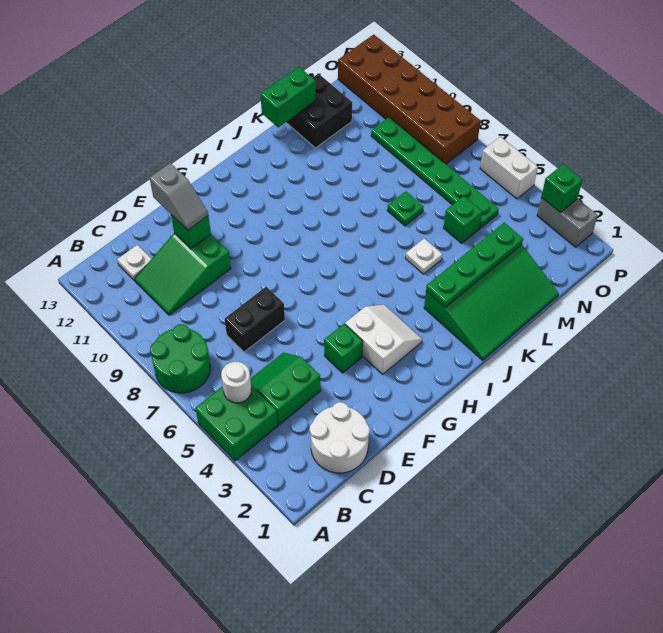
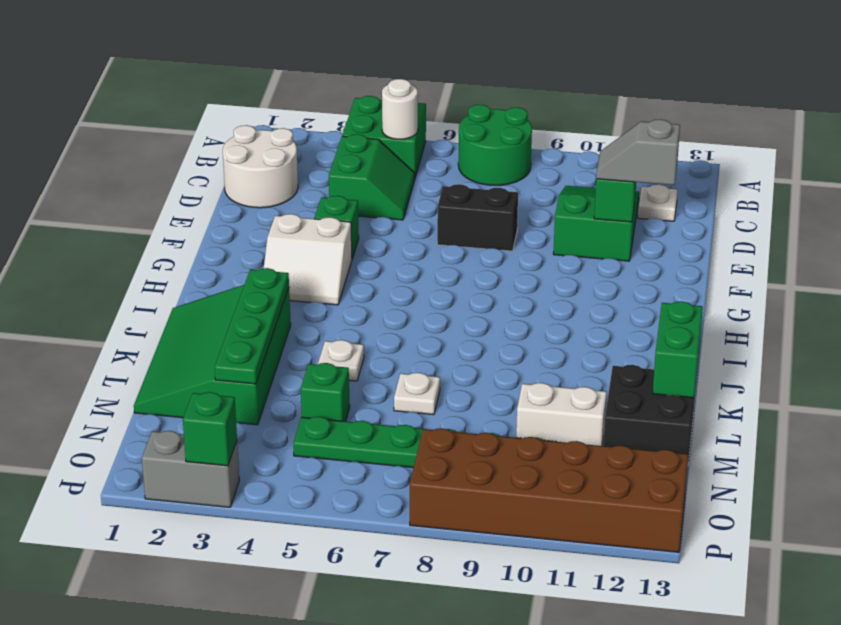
black 1x2 brick [225,287,285,352] -> black 1x2 brick turned to [437,184,518,251]
green 1x1 plate [387,191,424,226] -> white 1x1 plate [394,373,440,415]
white 1x2 brick [480,137,538,199] -> white 1x2 brick moved to [516,383,607,446]

